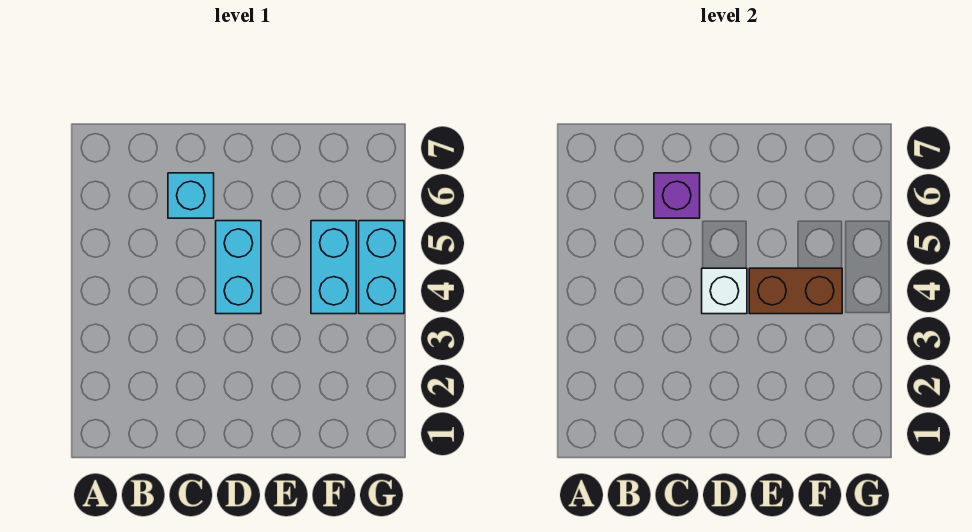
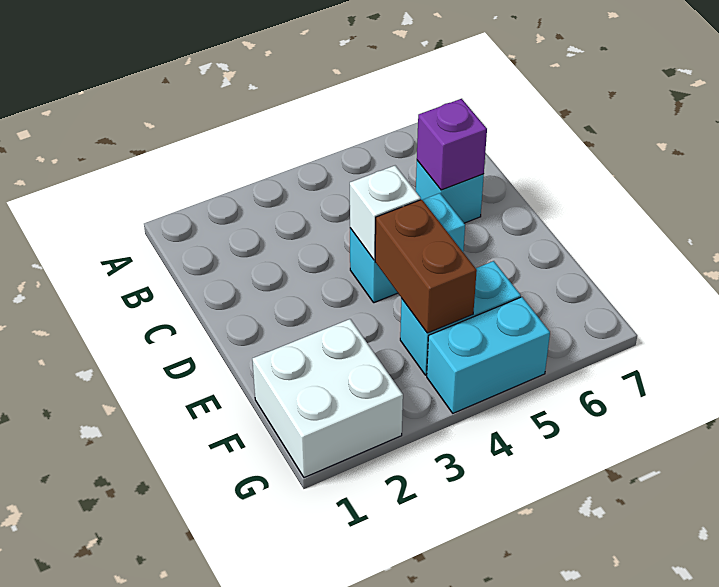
none -> white 2x2 brick [252,319,403,478]

